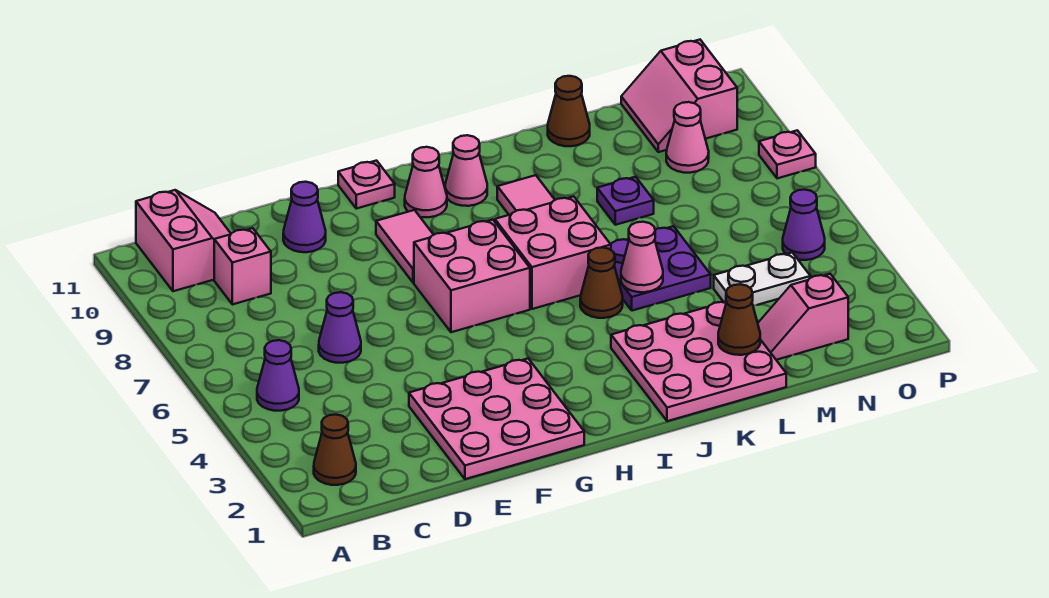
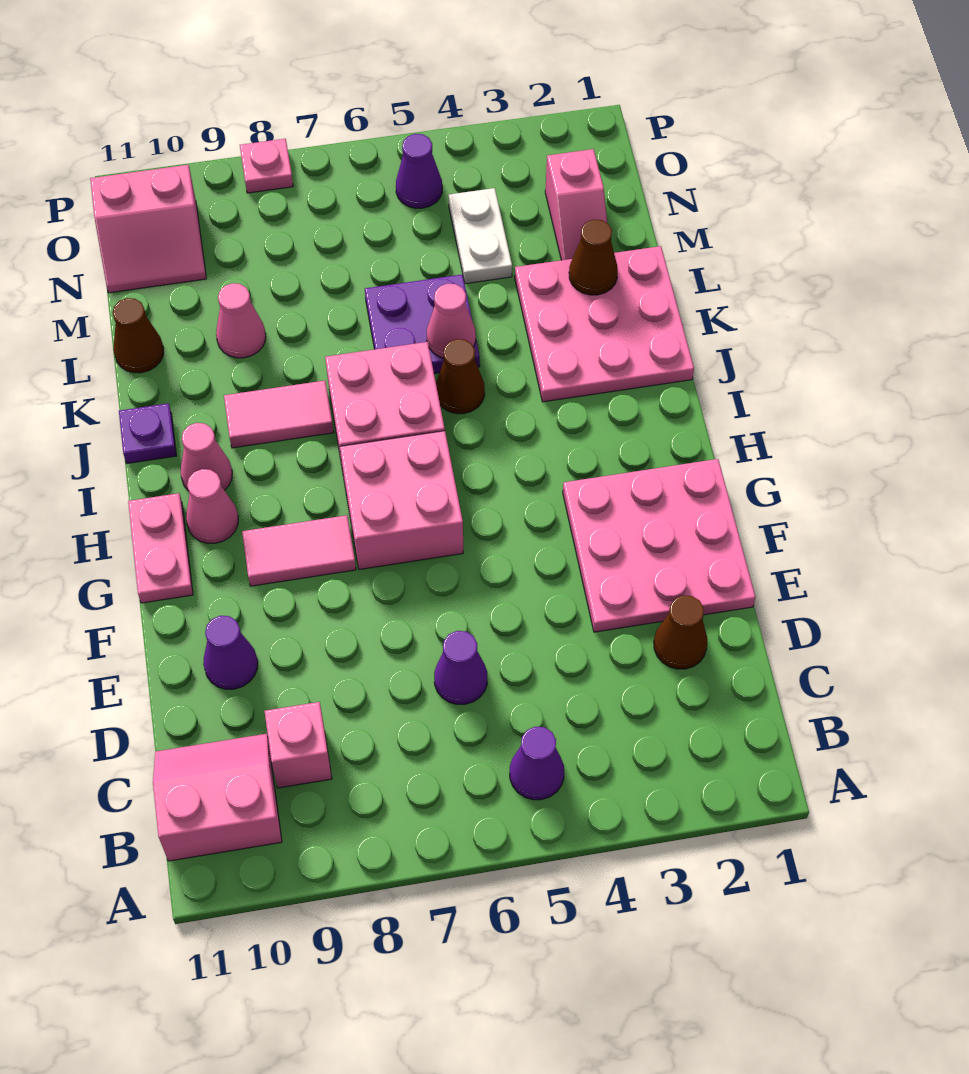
brown 1x1 cone [314,415,356,485] -> brown 1x1 cone moved to [654,595,708,669]
pink 1x1 plate [338,161,395,209] -> pink 1x2 plate [128,493,193,603]
purple 1x1 plate [597,177,654,225] -> purple 1x1 plate moved to [119,403,176,463]
pink 1x1 cone [666,102,709,173] -> pink 1x1 cone moved to [216,283,266,358]

